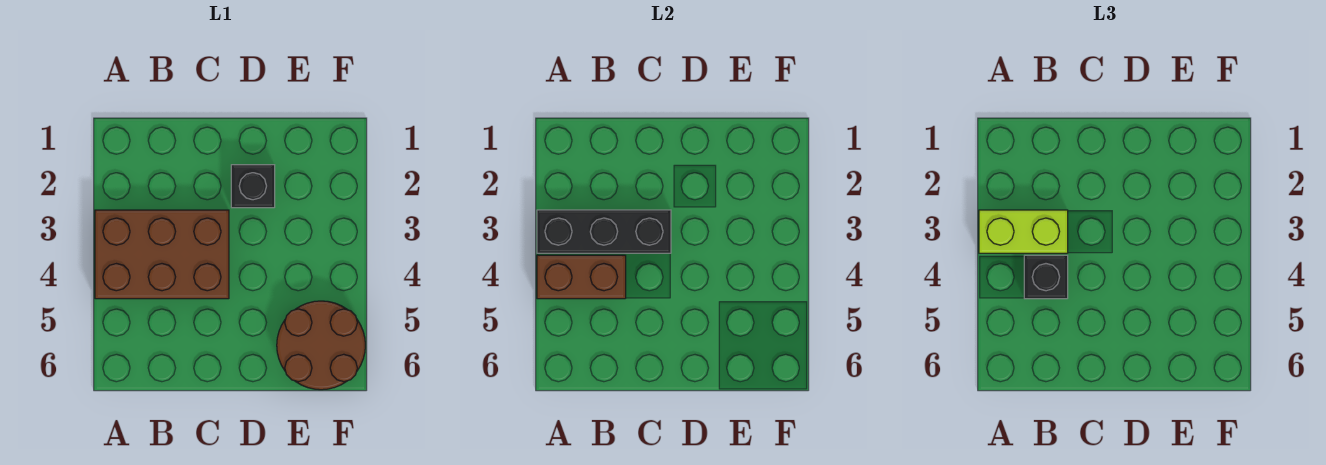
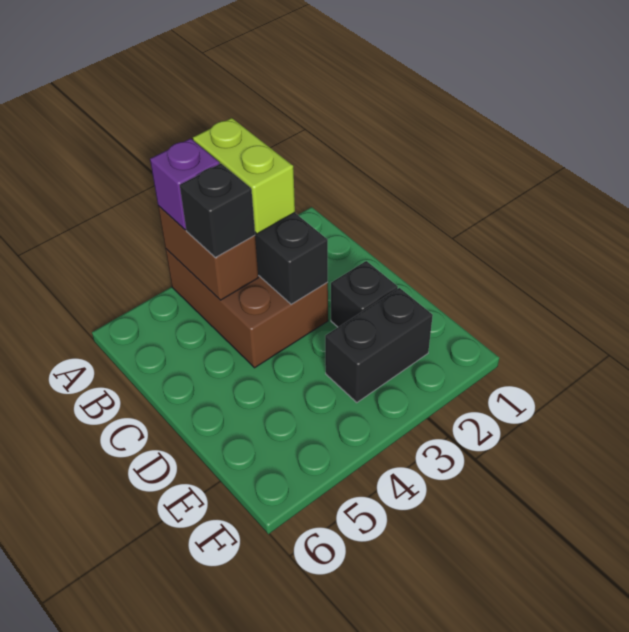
none -> purple 1x1 brick [150,138,220,230]
none -> black 1x2 brick [325,288,433,402]
brown 2x2 round brick [277,301,365,390] -> none

